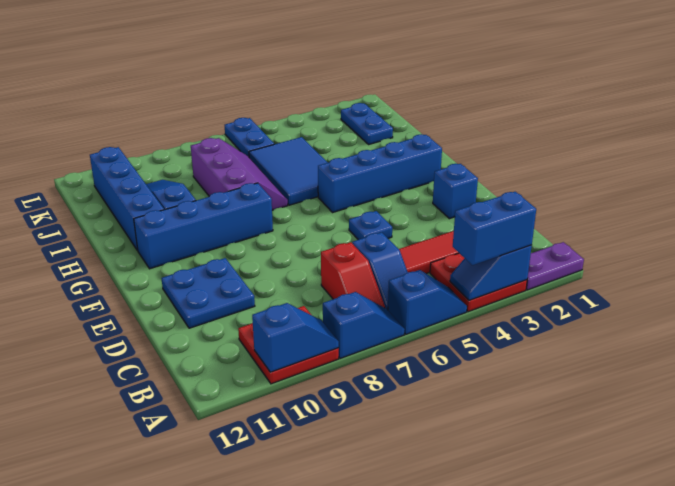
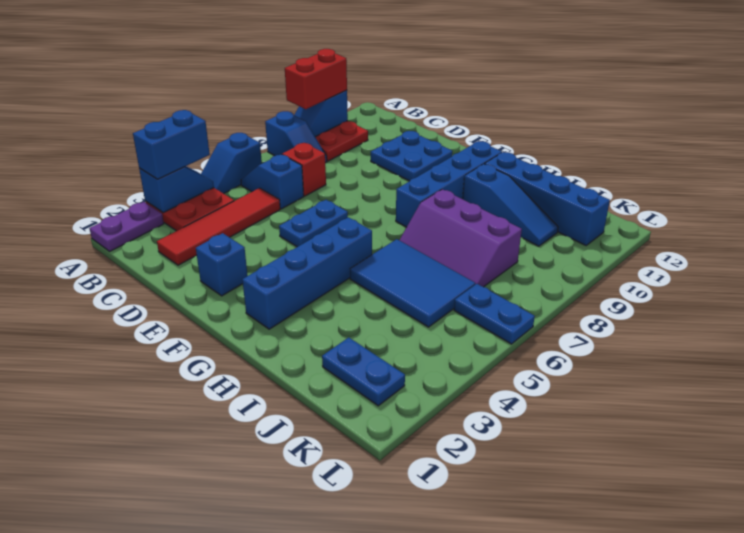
blue 1x2 slope [323,292,405,359] -> blue 1x2 slope turned to [265,111,327,163]
none -> red 1x2 brick [285,49,347,109]
blue 1x1 plate [349,211,392,240] -> blue 1x2 plate [279,200,348,247]

